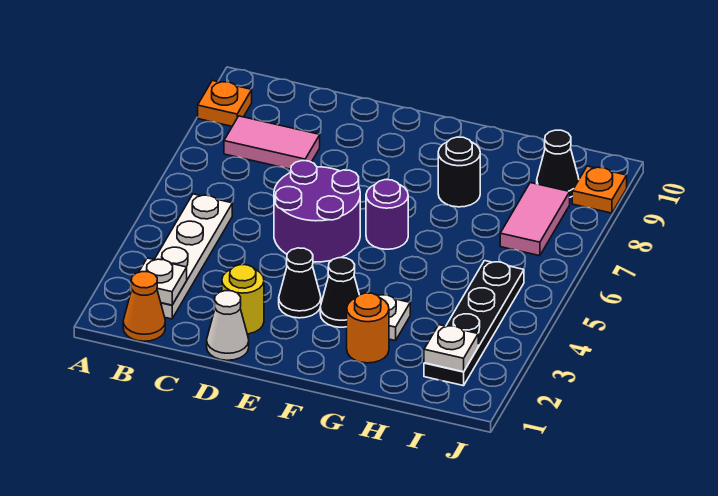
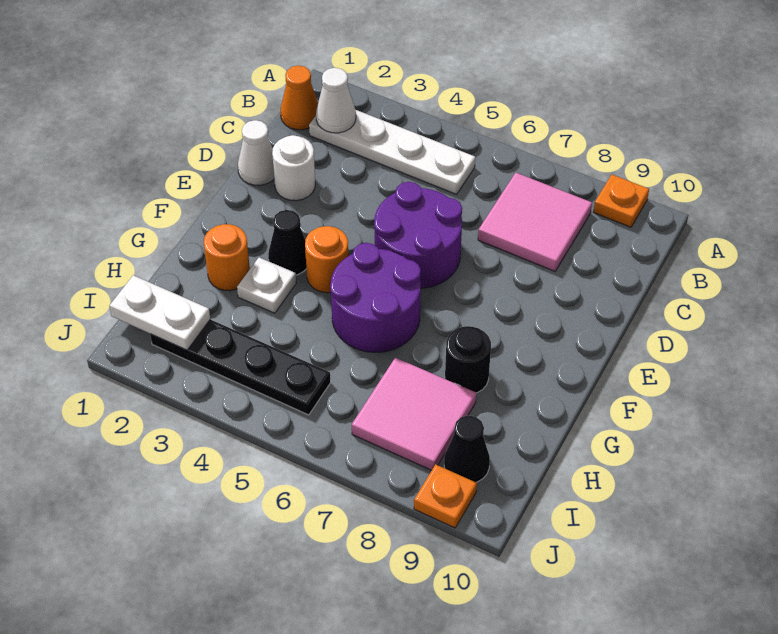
white 1x1 plate [139,258,187,305] -> white 1x1 cone [316,68,356,133]
pink 1x2 tile [224,116,320,169] -> pink 2x2 tile [478,173,592,271]
yellow 1x1 round brick [222,265,264,334] -> white 1x1 round brick [272,135,315,201]
black 1x1 cone [279,248,321,318] -> none
none -> orange 1x1 round brick [305,226,348,293]
purple 1x1 round brick [366,180,408,249] -> purple 2x2 round brick [330,243,421,352]
white 1x1 plate [424,325,478,372] -> white 1x2 plate [109,275,210,350]
pink 1x2 tile [500,183,570,256] -> pink 2x2 tile [352,358,476,470]

